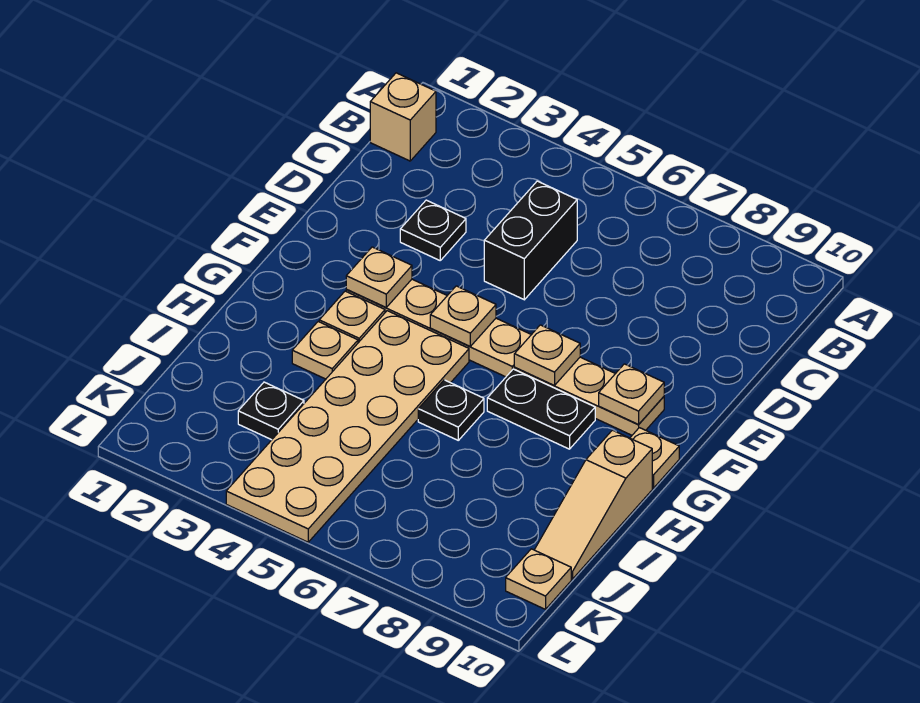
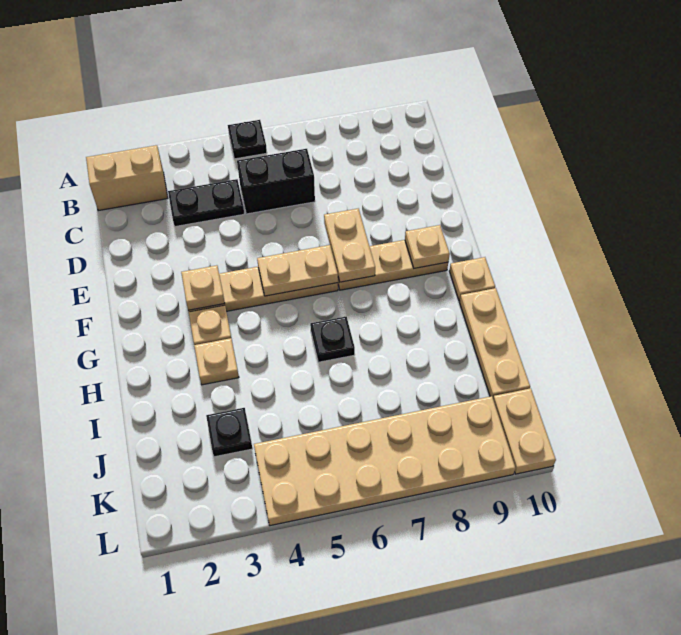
tan 1x1 brick [370,73,436,161] -> tan 1x2 brick [86,145,168,211]
black 1x2 brick [484,181,577,300] -> black 1x2 brick turned to [237,149,315,214]
black 1x1 plate [400,200,466,260] -> black 1x1 plate moved to [228,120,267,159]
tan 1x1 plate [430,286,496,346] -> tan 1x2 plate [257,245,338,296]
tan 1x1 plate [514,325,580,386] -> tan 1x2 plate [324,209,375,282]
tan 2x6 plate [226,311,469,542] -> tan 2x6 plate turned to [254,396,516,526]
black 1x2 plate [487,369,595,449] -> black 1x2 plate moved to [168,179,244,227]
tan 1x3 slope [535,430,652,579] -> tan 1x3 plate [459,288,530,397]
tan 1x1 plate [506,549,571,609] -> tan 1x2 plate [493,388,556,474]

